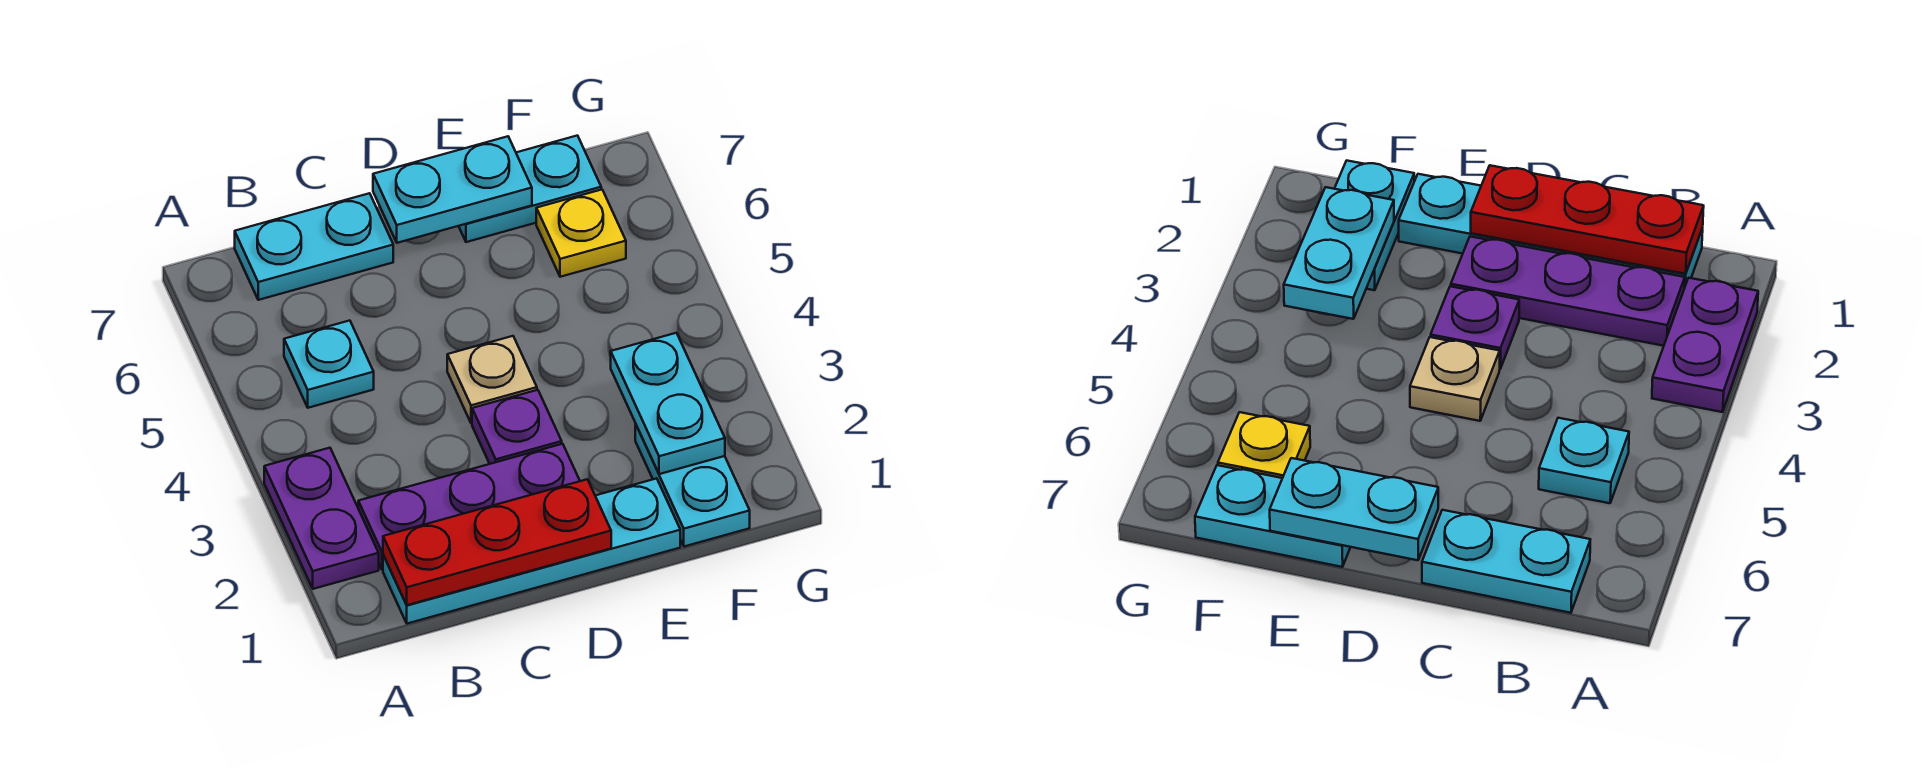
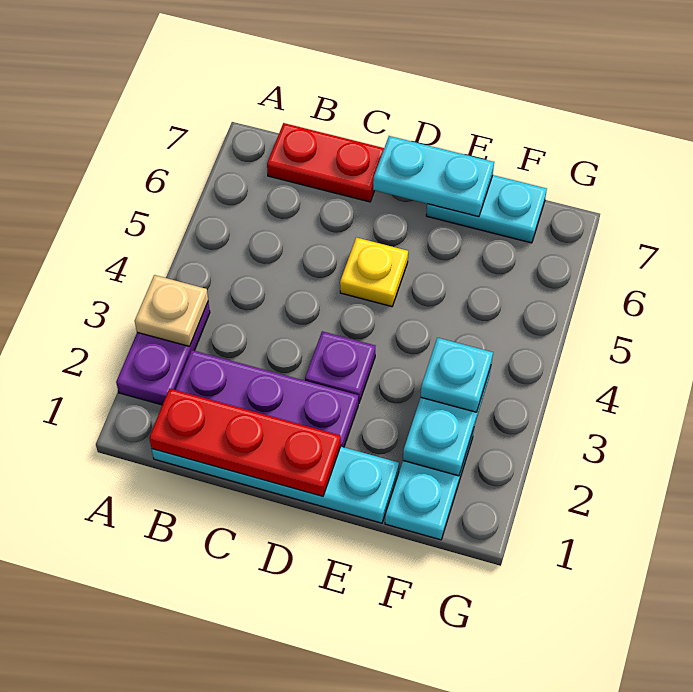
cyan 1x1 plate [284,321,374,408] -> cyan 1x1 plate moved to [421,338,493,412]
cyan 1x2 plate [235,193,393,300] -> red 1x2 plate [267,123,384,202]
tan 1x1 plate [447,336,537,423] -> tan 1x1 plate moved to [135,275,208,346]
yellow 1x1 plate [536,189,626,277] -> yellow 1x1 plate moved to [340,237,408,307]

